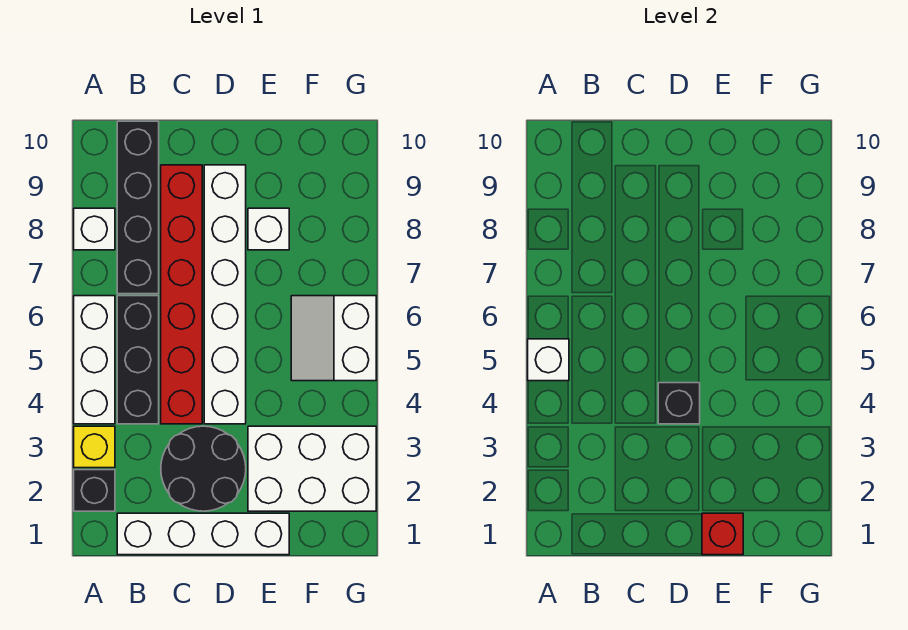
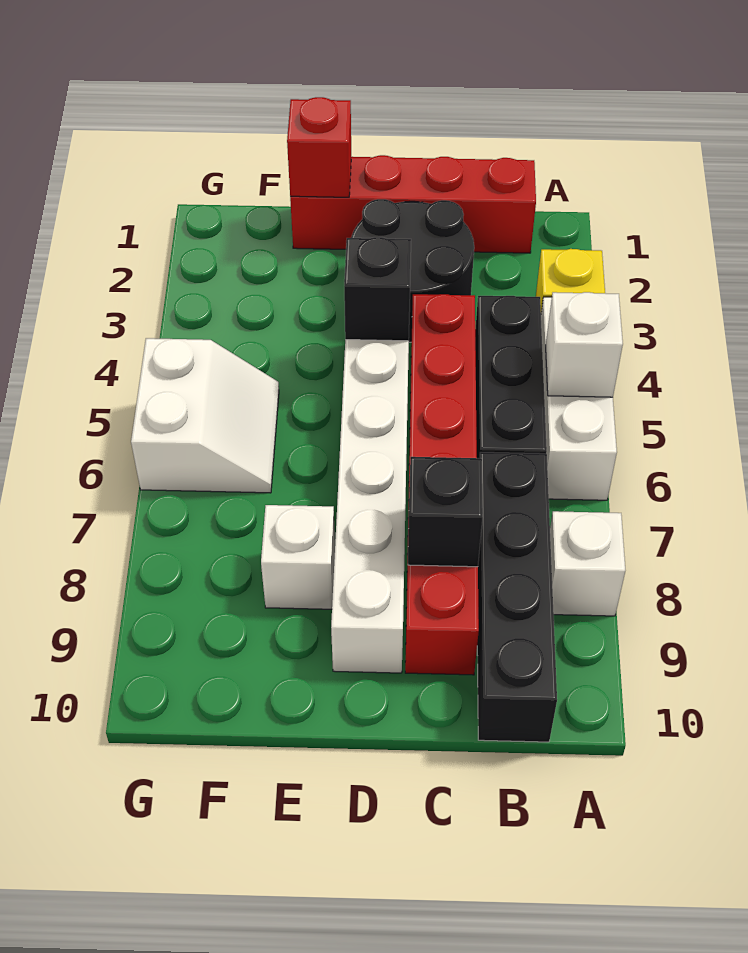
black 1x1 brick [74,470,115,511] -> black 1x1 brick moved to [408,457,483,567]
white 1x4 brick [117,513,289,555] -> red 1x4 brick [290,155,536,253]
white 2x3 brick [248,426,376,511] -> none

